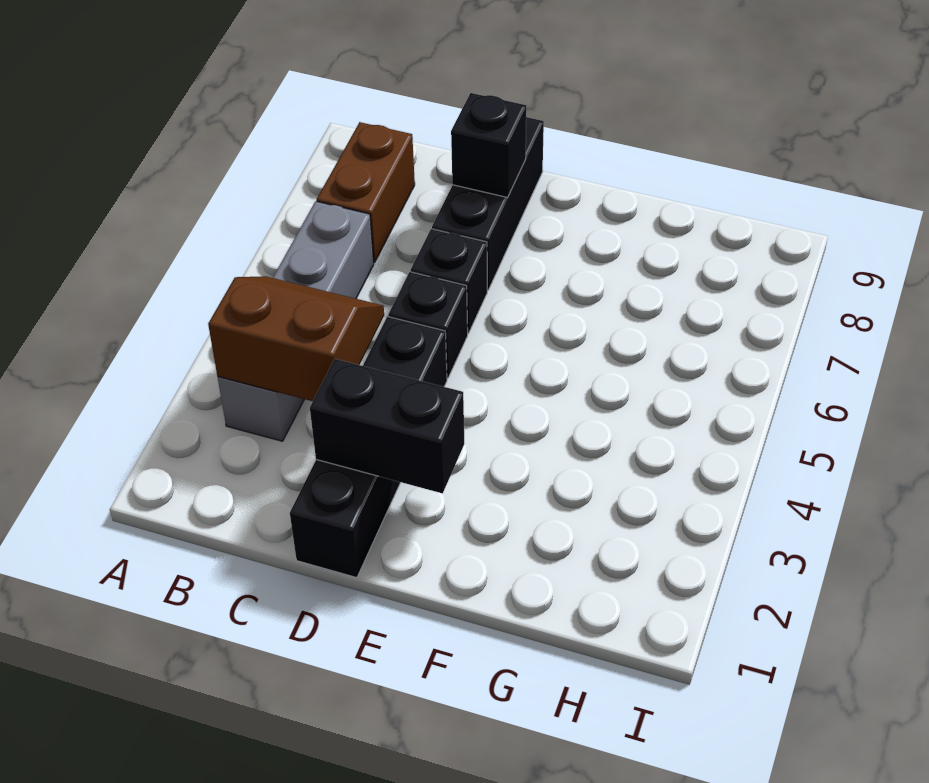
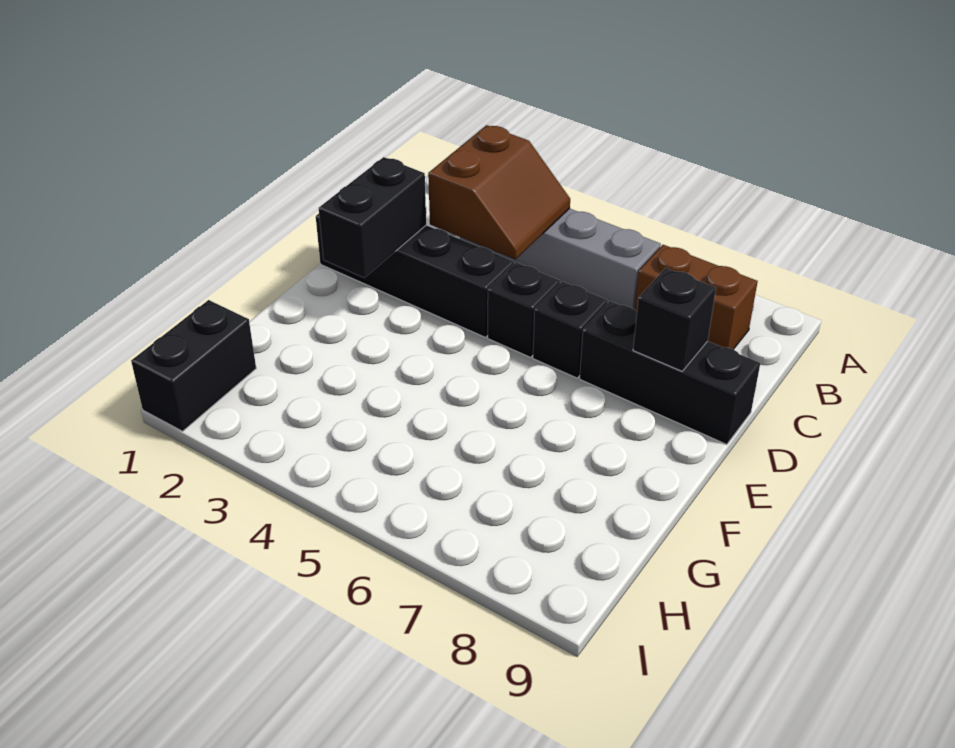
none -> black 1x2 brick [131,300,256,431]

